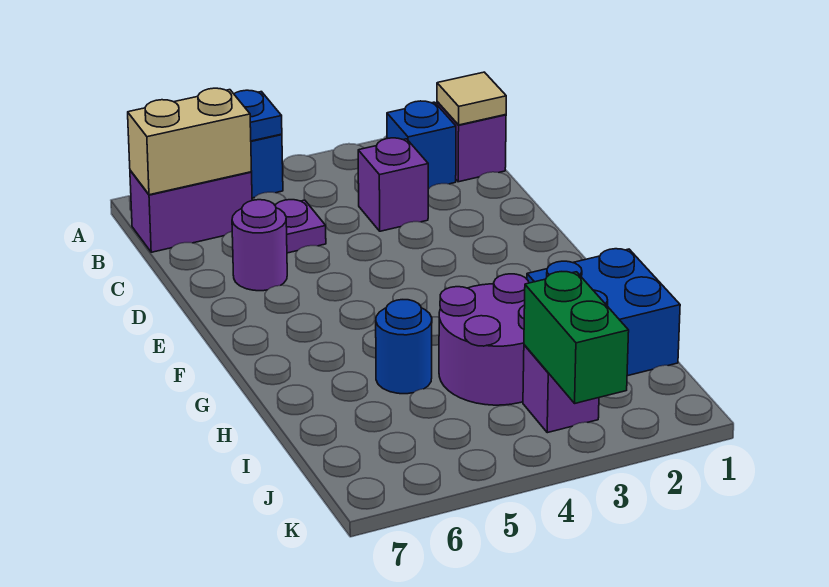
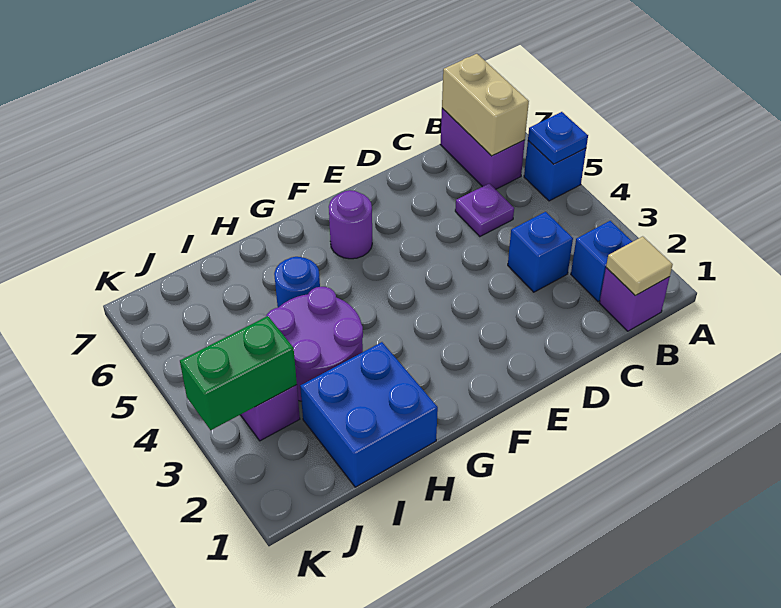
purple 1x1 brick [358,138,428,231] -> blue 1x1 brick [508,212,573,292]
purple 1x1 round brick [232,200,287,291] -> purple 1x1 round brick moved to [329,190,372,259]

